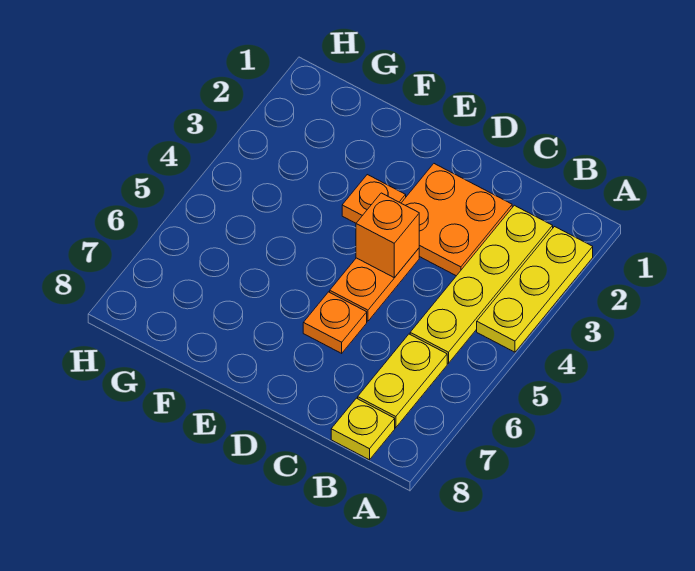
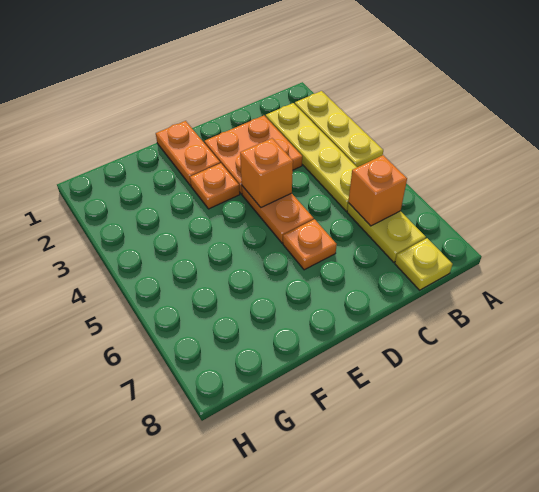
none -> orange 1x1 brick [348,155,407,226]
none -> orange 1x2 plate [156,121,220,185]

